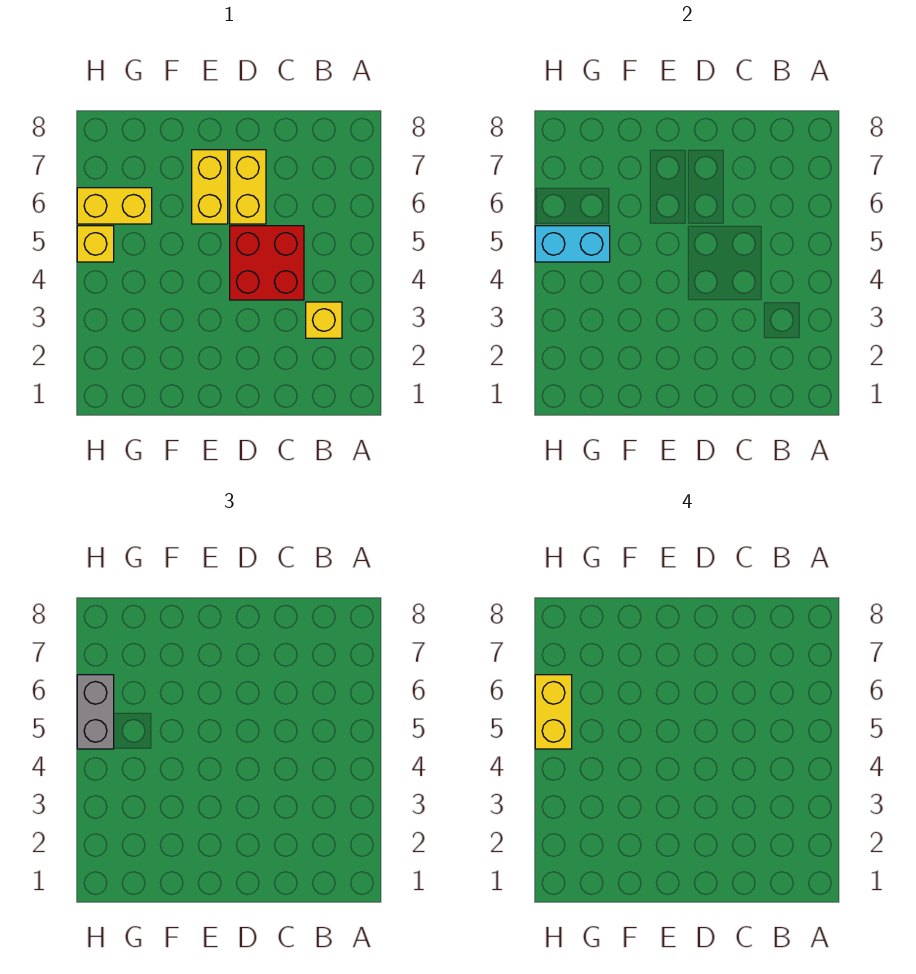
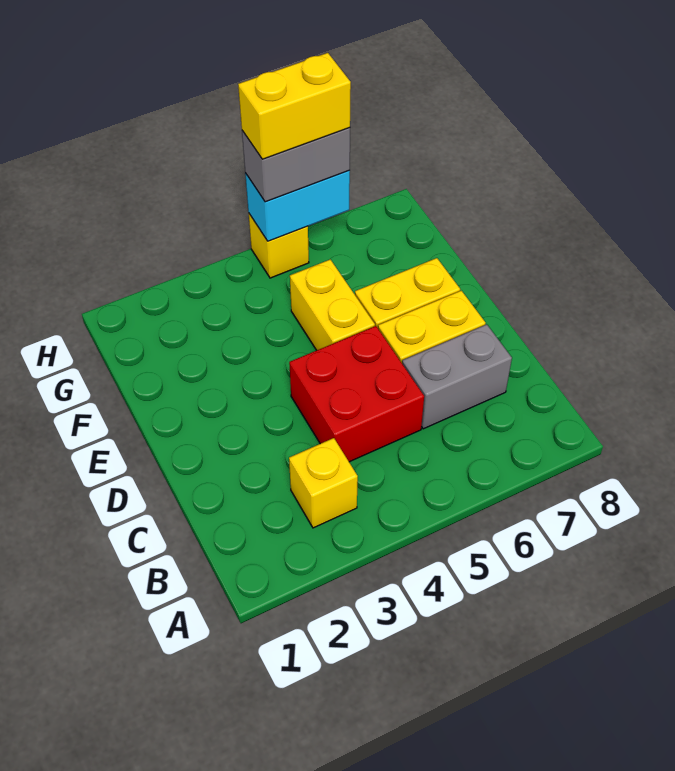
none -> grey 1x2 brick [402,324,512,429]
cyan 1x2 brick [535,226,610,262] -> cyan 1x2 brick turned to [245,171,350,241]
yellow 1x2 brick [77,188,152,224] -> yellow 1x2 brick moved to [290,260,375,350]

